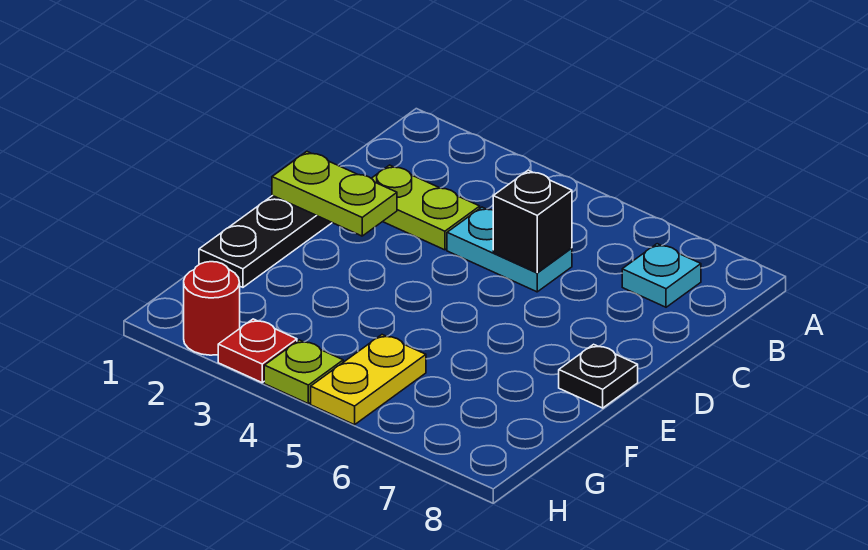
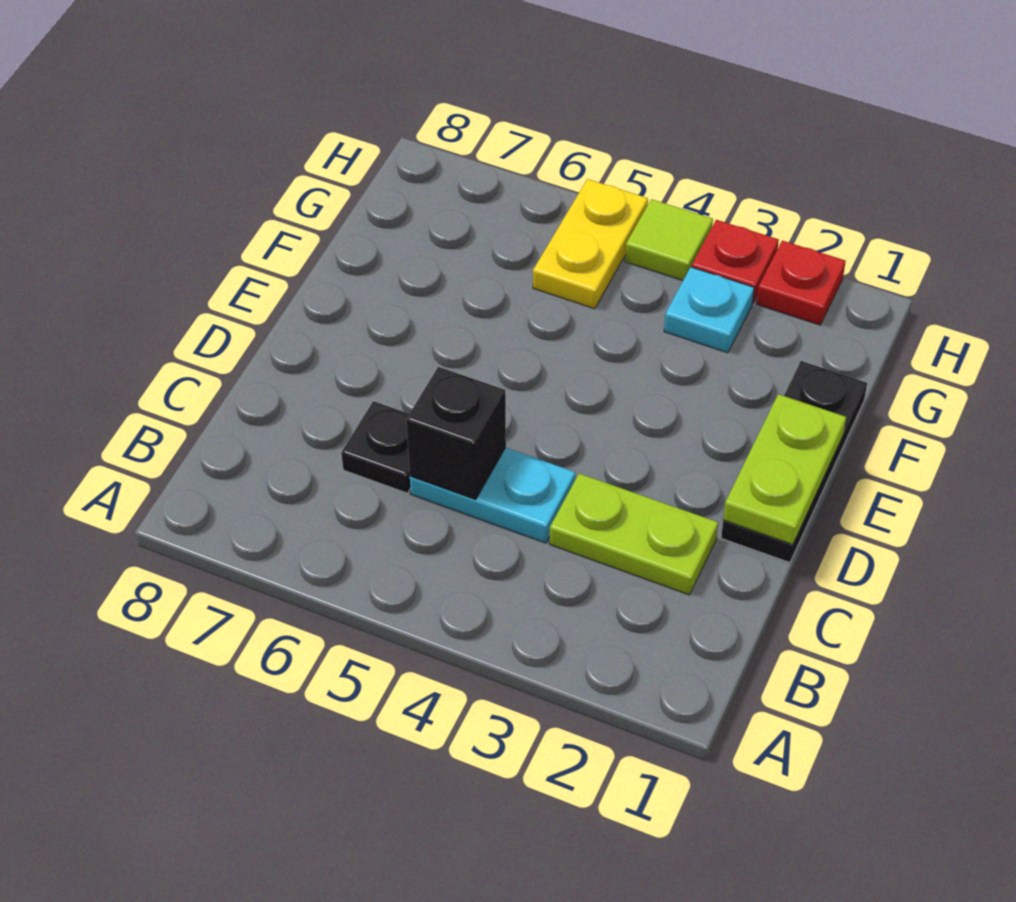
cyan 1x1 plate [622,244,701,307] -> cyan 1x1 plate moved to [664,267,754,353]
lime 1x2 plate [272,152,397,236] -> lime 1x2 plate turned to [723,394,846,545]
black 1x1 plate [559,344,638,408] -> black 1x1 plate moved to [341,401,410,493]
red 1x1 round brick [184,262,240,355] -> red 1x1 plate [757,241,846,325]
lime 1x1 plate [264,340,343,404] -> lime 1x1 tile [625,199,713,281]

